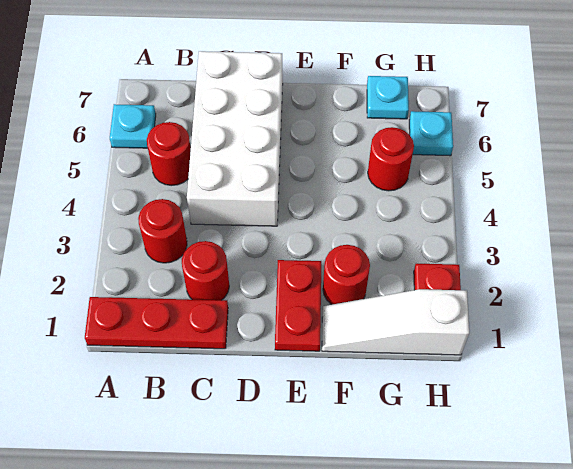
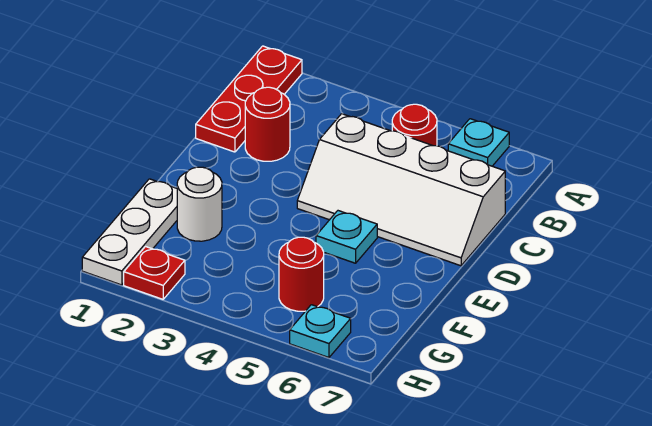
red 1x1 round brick [138,199,187,263] -> none
white 2x4 brick [187,51,283,226] -> white 2x4 slope [297,114,505,266]
red 1x2 plate [275,260,321,351] -> none
white 1x3 slope [322,289,469,355] -> white 1x3 plate [82,179,177,285]
red 1x1 round brick [323,245,370,305] -> white 1x1 round brick [177,167,222,241]
cyan 1x1 plate [367,76,409,119] -> cyan 1x1 plate moved to [316,211,377,263]

